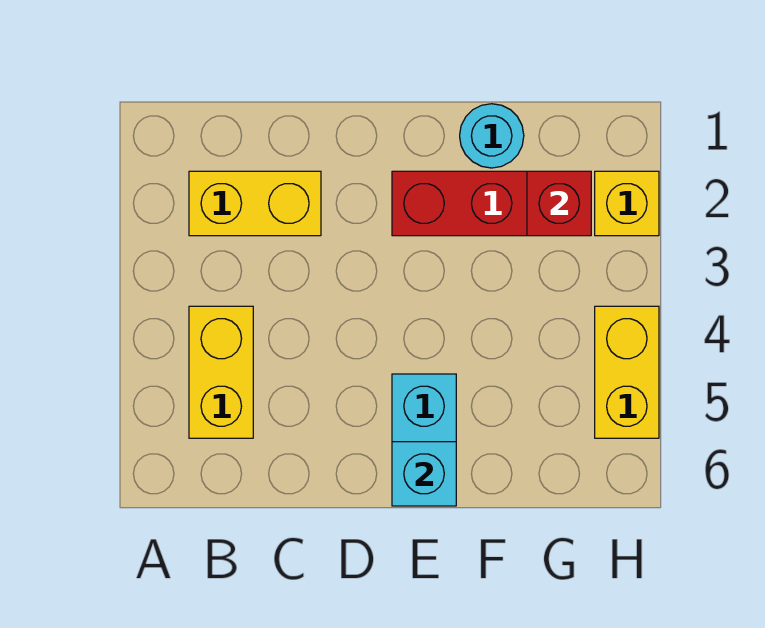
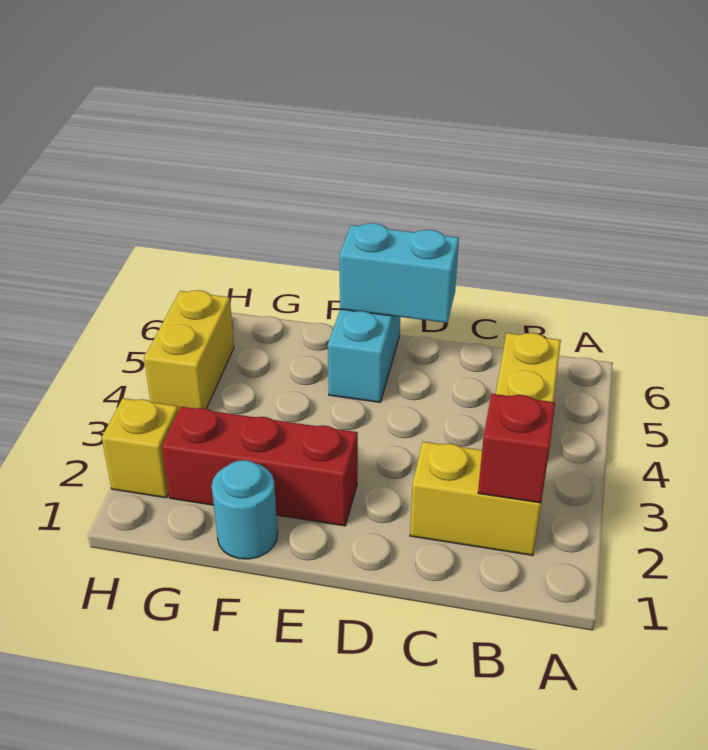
cyan 1x1 brick [392,442,456,506] -> cyan 1x2 brick [340,223,459,323]
red 1x1 brick [527,171,591,236] -> red 1x1 brick moved to [478,394,555,503]

